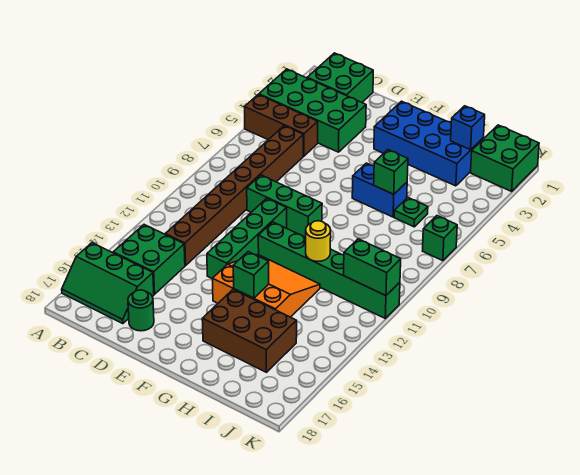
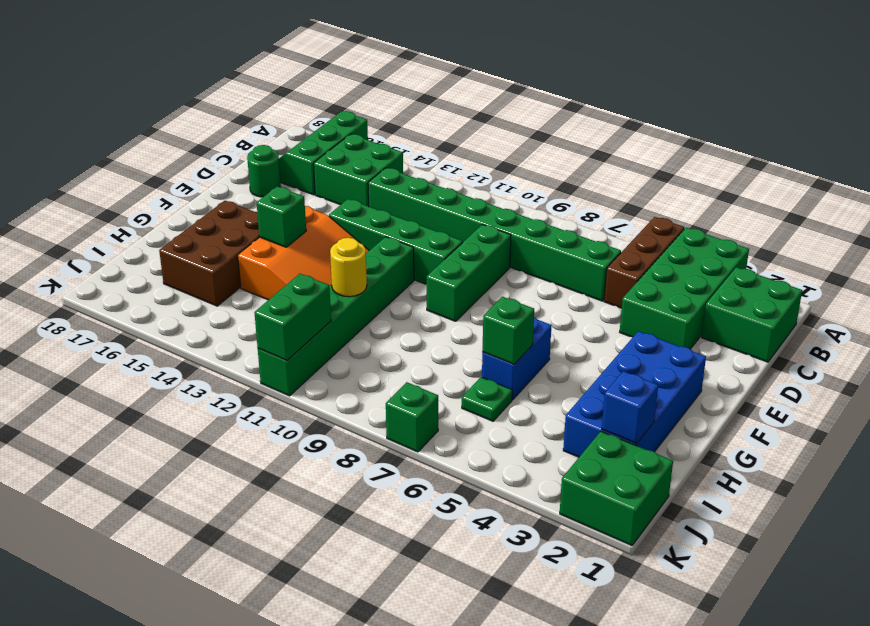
brown 1x8 brick [165,126,303,266] -> green 1x8 brick [368,168,621,301]

